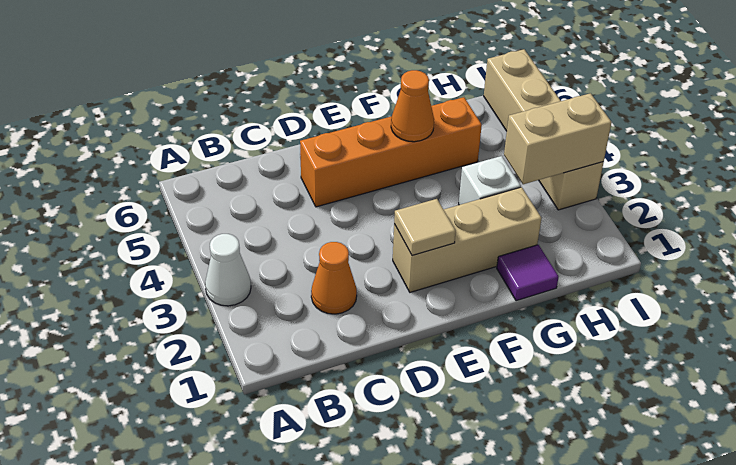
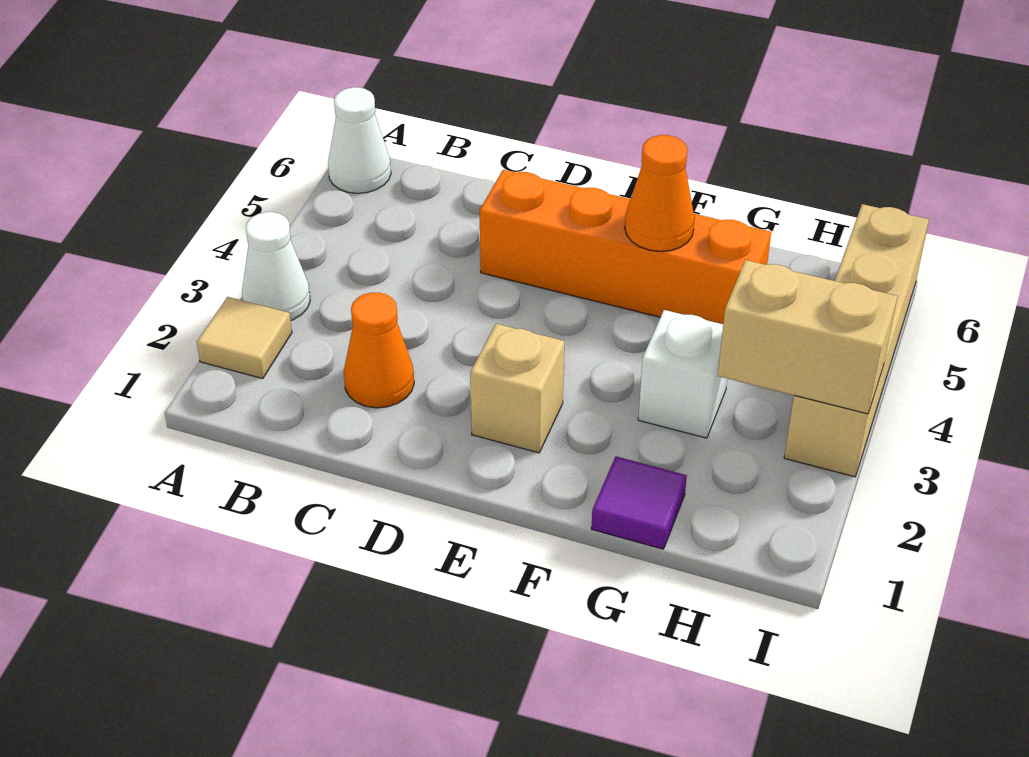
none -> white 1x1 cone [328,87,391,193]
tan 1x3 brick [393,187,542,292] -> tan 1x1 brick [470,324,564,453]
tan 1x1 tile [394,199,456,256] -> tan 1x1 tile moved to [197,297,292,379]

